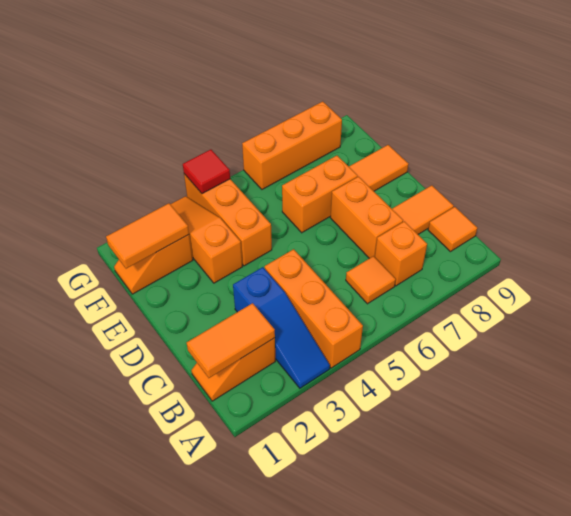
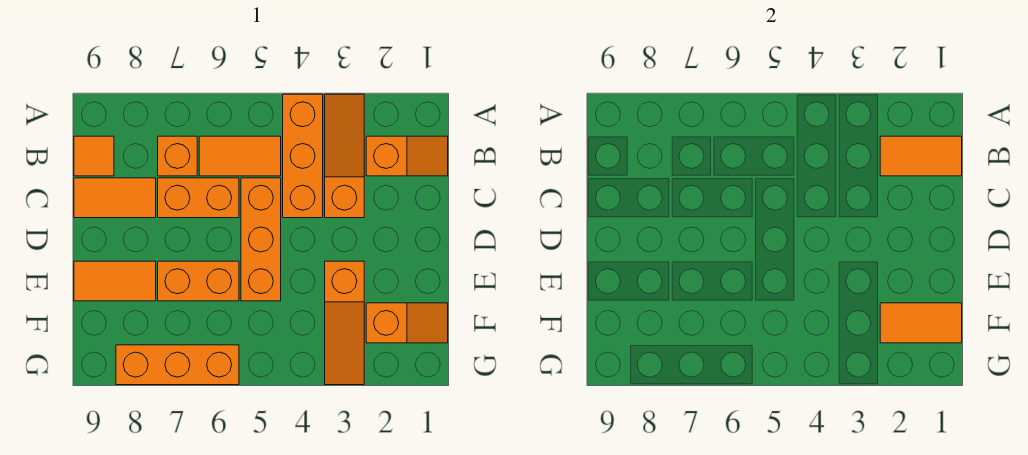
blue 1x3 slope [233,267,330,388] -> orange 1x3 slope [325,94,364,218]
orange 1x1 tile [346,256,396,304] -> orange 1x2 tile [199,136,281,176]
orange 1x2 brick [330,177,403,258] -> orange 1x2 brick turned to [158,178,239,218]
orange 1x3 brick [184,174,272,266] -> orange 1x3 brick moved to [241,178,281,301]
red 1x1 tile [183,150,230,194] -> none

